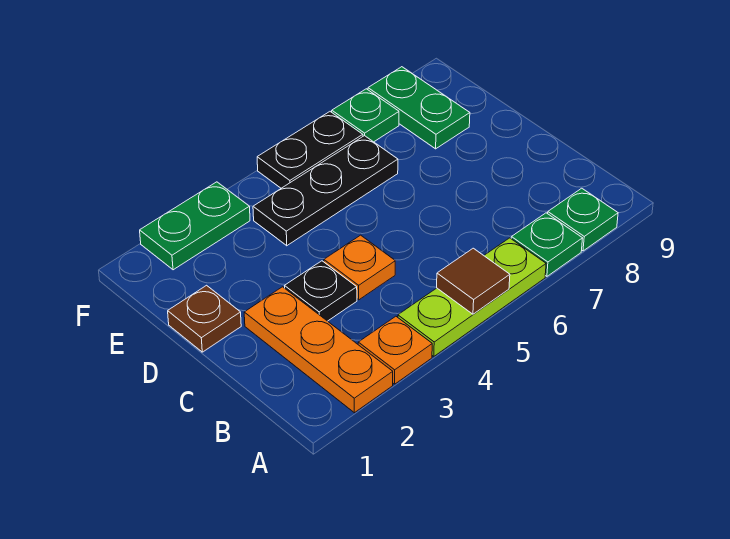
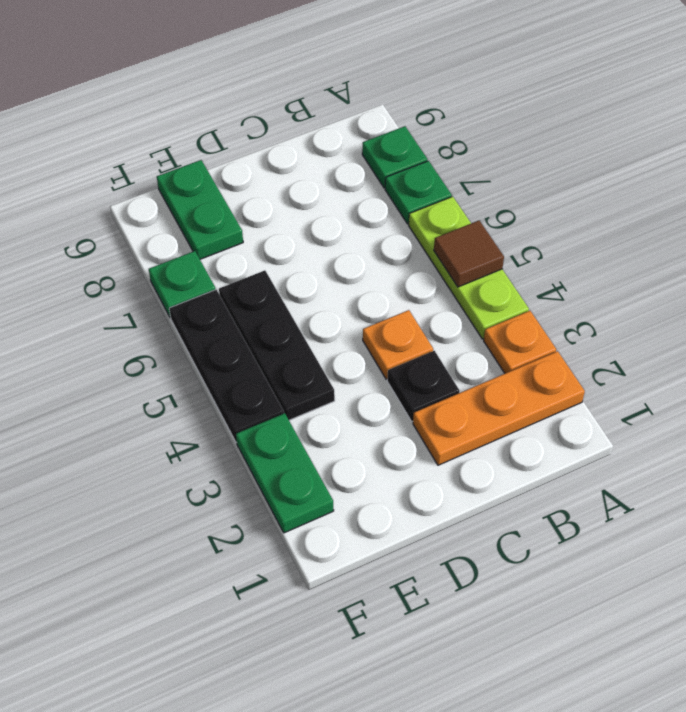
brown 1x1 plate [168,285,241,352] -> none
green 1x2 plate [368,67,470,149] -> green 1x2 plate turned to [157,160,243,259]
black 1x2 plate [257,112,363,188] -> black 1x3 plate [169,290,284,442]

